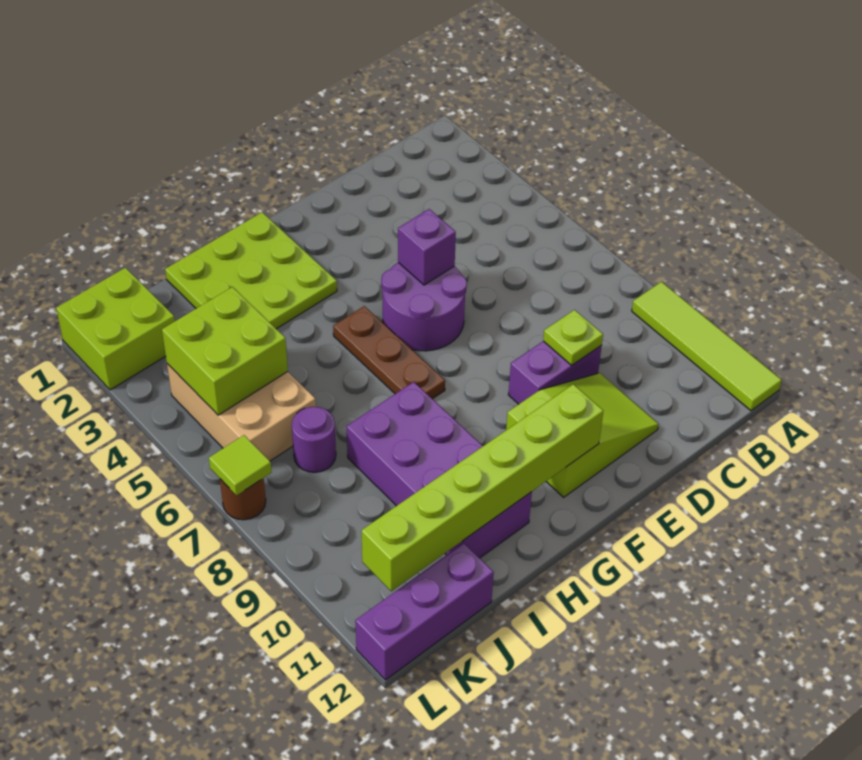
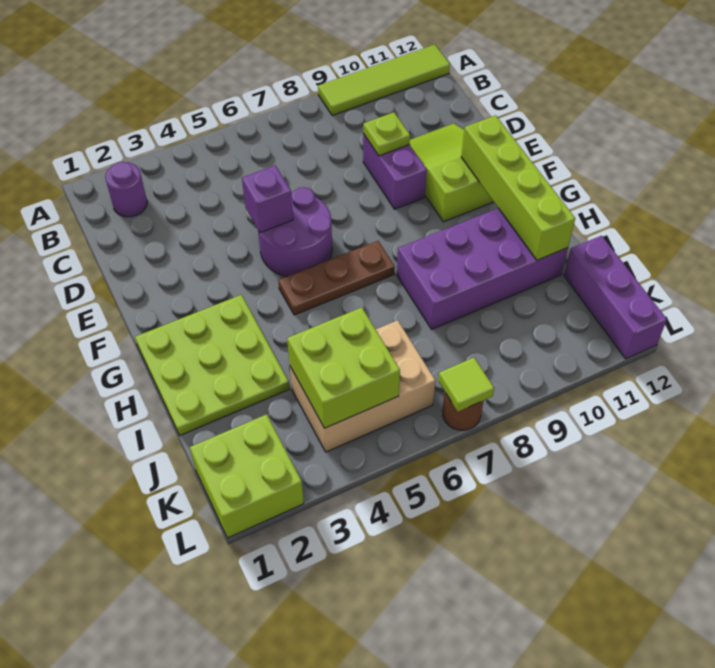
lime 1x6 brick [362,384,603,591] -> lime 1x4 brick [461,115,575,260]
purple 1x1 round brick [292,407,336,472] -> purple 1x1 round brick moved to [105,162,147,217]

